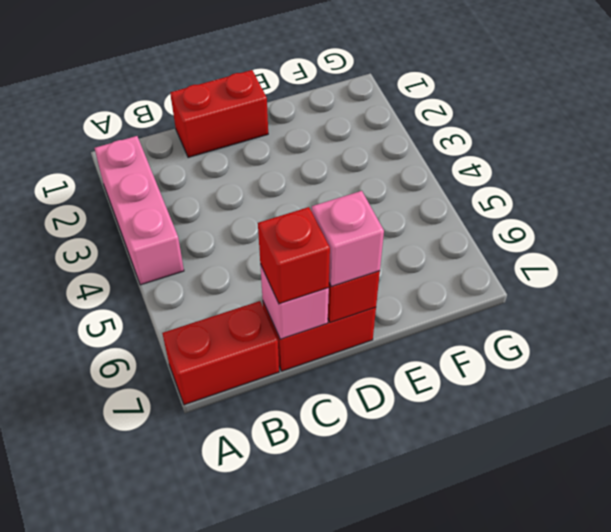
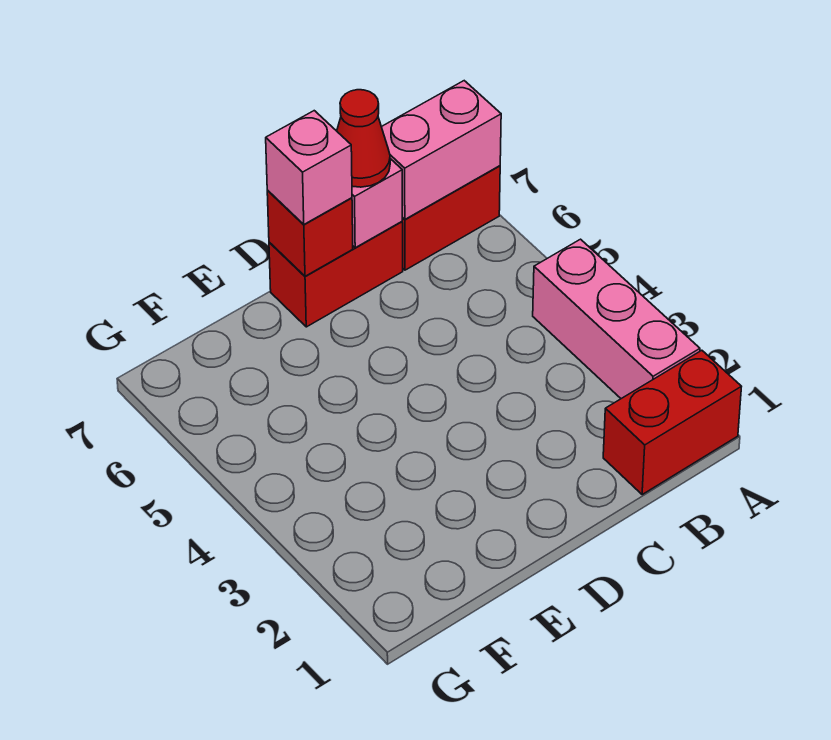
none -> pink 1x2 brick [382,81,501,219]
red 1x2 brick [170,70,268,158] -> red 1x2 brick moved to [603,350,741,495]
red 1x1 brick [258,207,330,304] -> red 1x1 cone [337,90,390,187]

